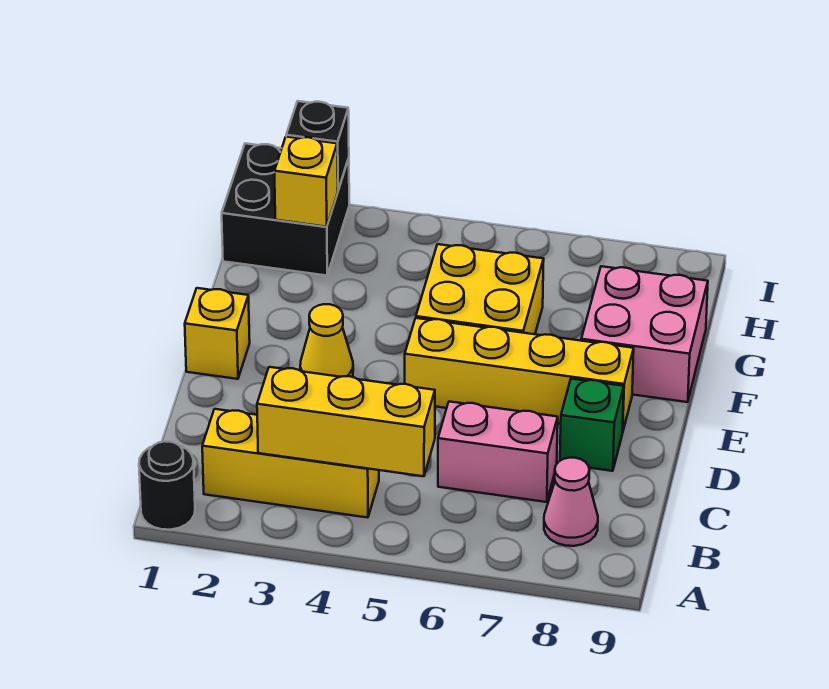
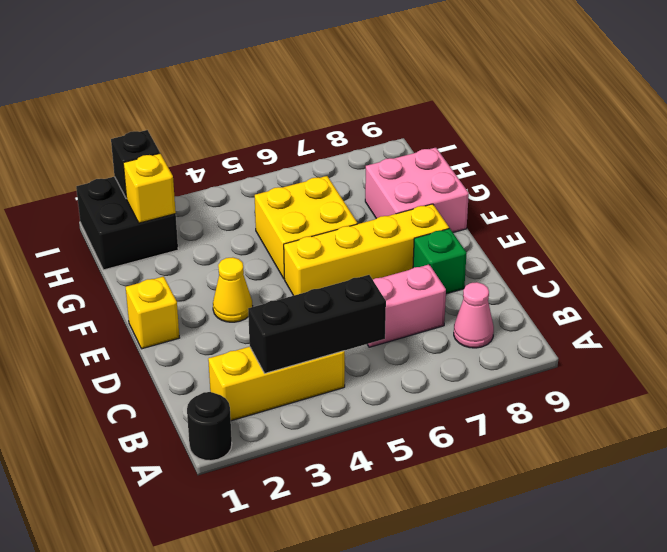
yellow 1x3 brick [257,367,435,476] -> black 1x3 brick [248,275,386,373]

